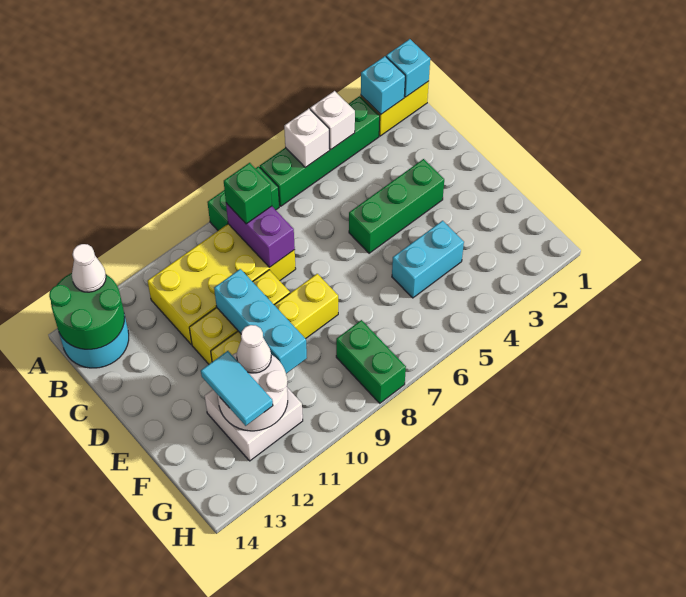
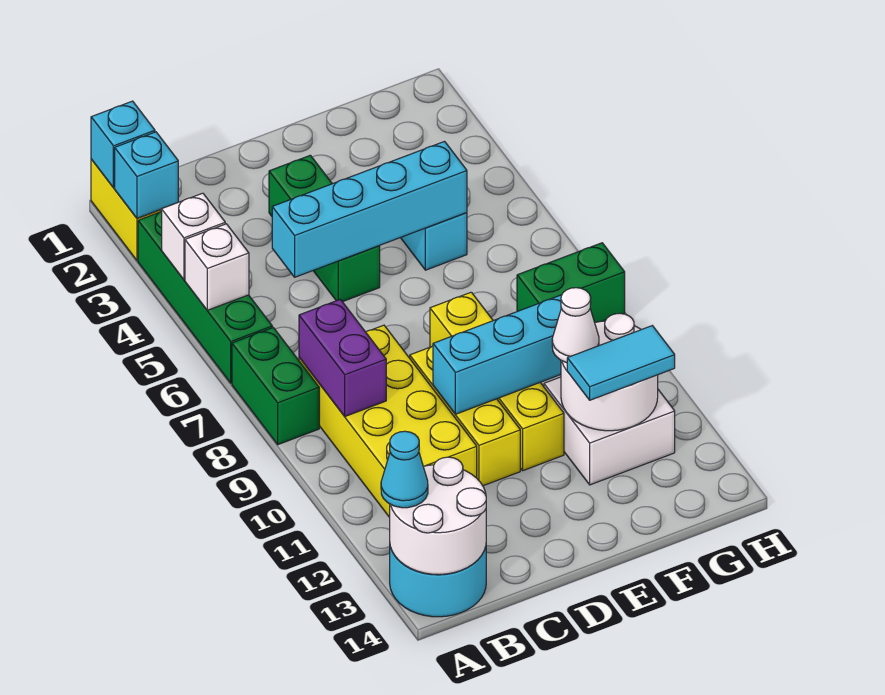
green 2x2 round brick [49,273,125,349] -> white 2x2 round brick [390,457,486,575]
white 1x1 cone [72,244,106,292] -> cyan 1x1 cone [381,431,428,508]
purple 1x2 brick [226,203,295,267] -> purple 1x2 brick turned to [299,299,386,416]
green 1x1 brick [224,163,272,224] -> none
none -> cyan 1x4 brick [272,142,467,277]

